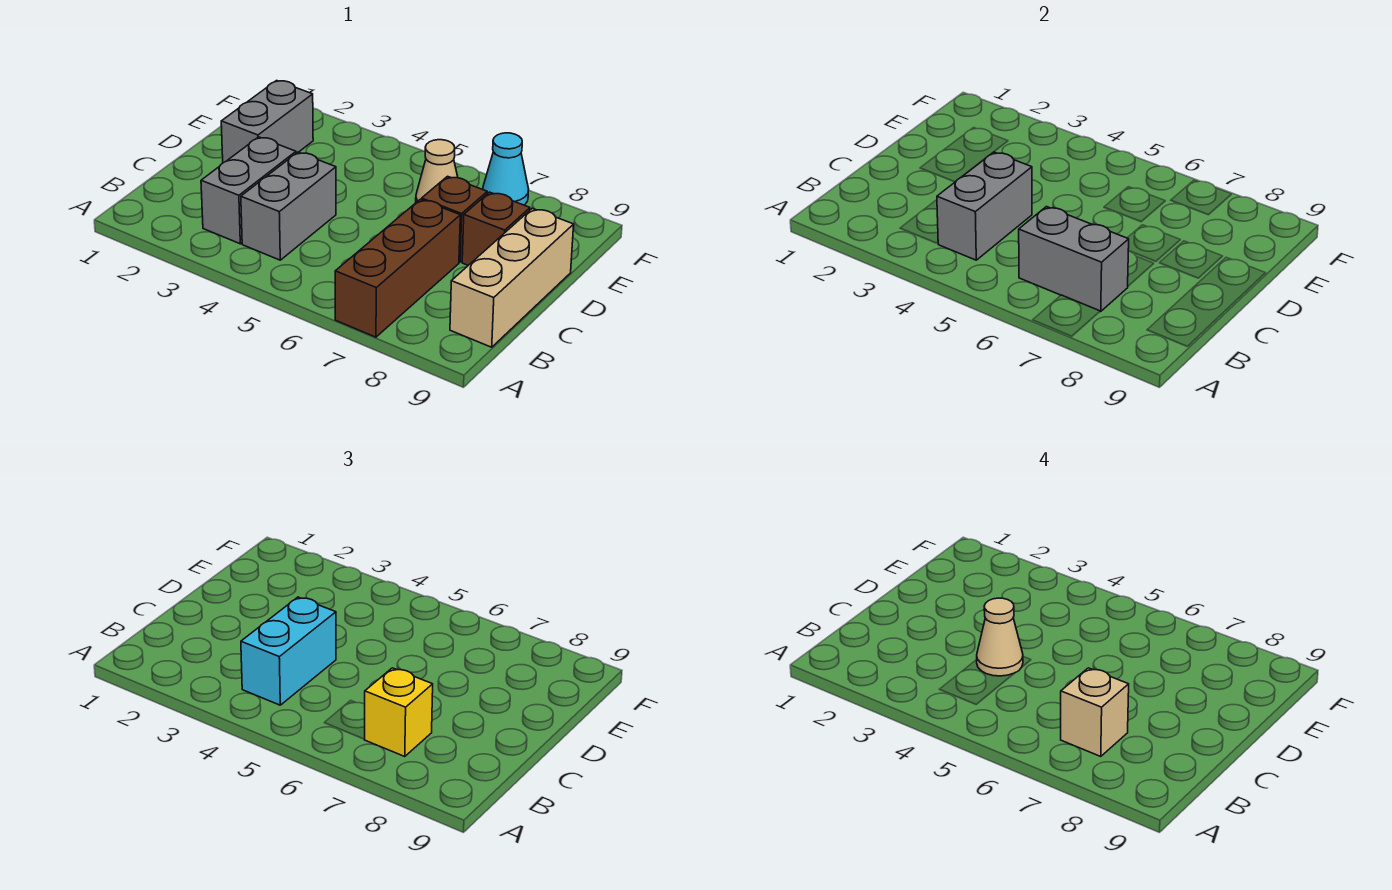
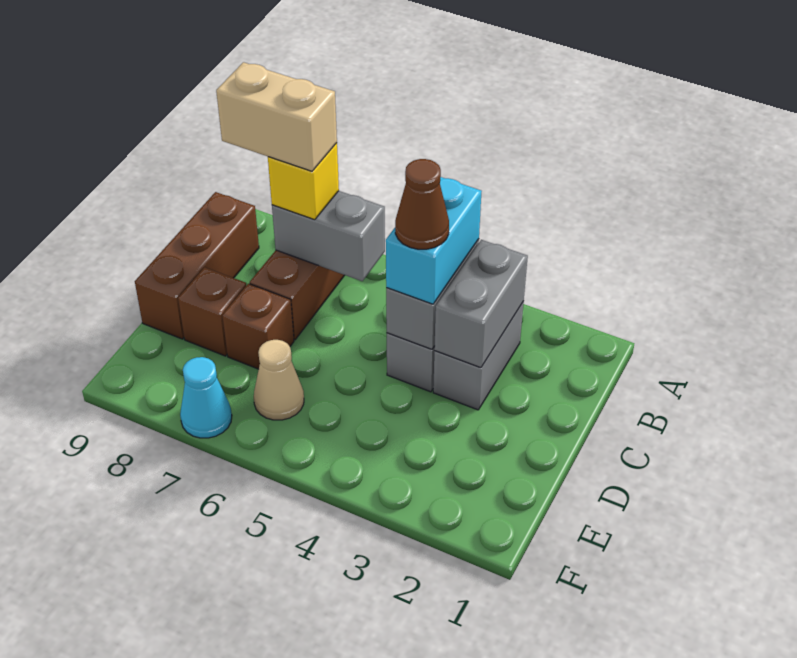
tan 1x1 brick [1061,668,1129,757] -> tan 1x2 brick [216,62,337,171]
tan 1x3 brick [450,208,574,347] -> brown 1x3 brick [135,192,259,339]
tan 1x1 cone [977,598,1023,676] -> brown 1x1 cone [395,159,449,249]
grey 1x2 brick [221,81,313,163] -> grey 1x2 brick moved to [434,240,528,368]

